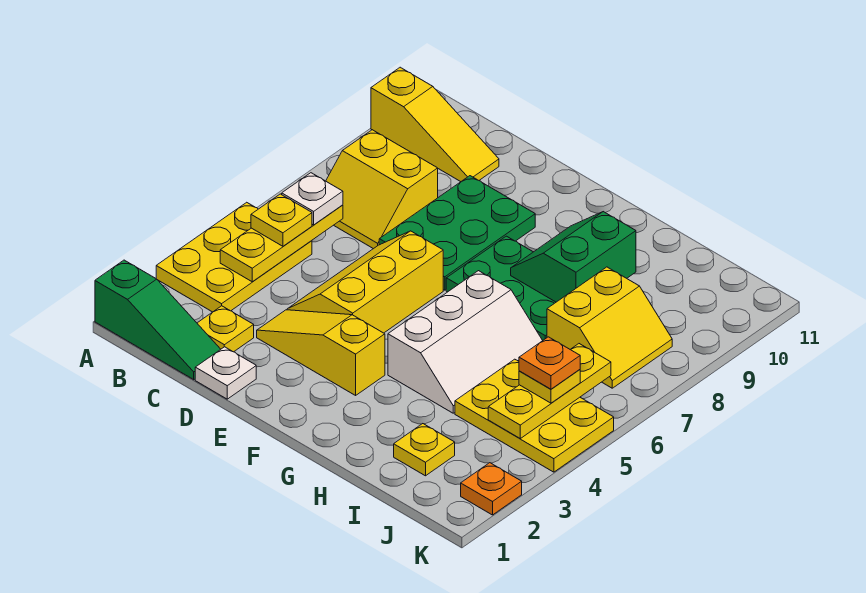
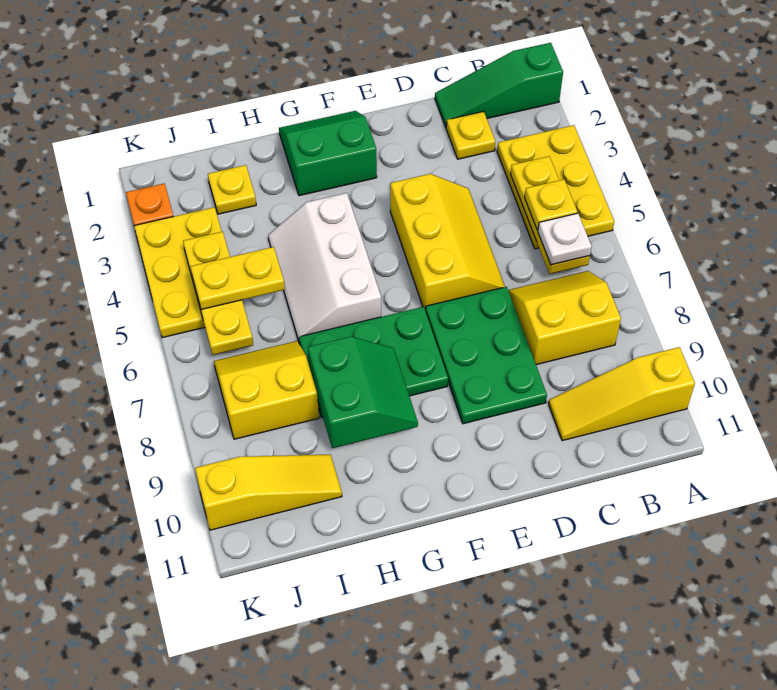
white 1x1 plate [195,347,256,399] -> none
yellow 1x3 slope [257,310,385,395] -> yellow 1x3 slope moved to [195,454,342,530]
none -> green 2x2 slope [279,111,377,196]
yellow 2x3 plate [455,359,614,472] -> yellow 2x3 plate turned to [134,207,222,338]
yellow 2x2 slope [547,267,672,388] -> yellow 2x2 slope turned to [214,341,319,439]
yellow 1x1 plate [519,370,580,403] -> yellow 1x2 plate [190,247,285,310]
orange 1x1 plate [519,337,580,389] -> none

